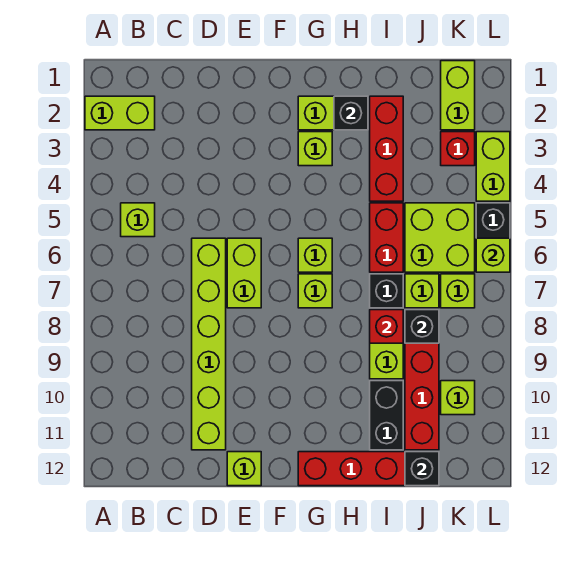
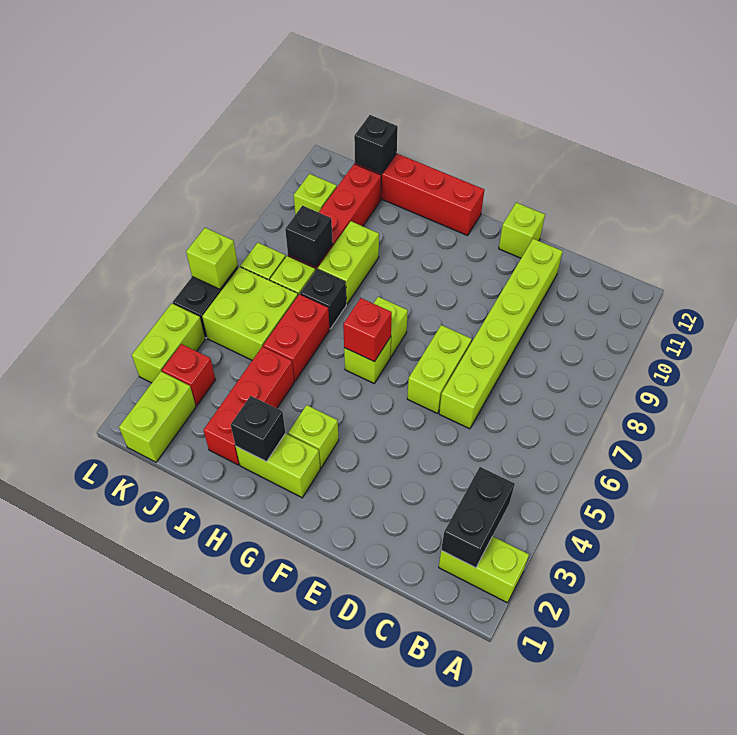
lime 1x1 brick [121,203,155,237] -> none
red 1x1 brick [370,310,403,343] -> red 1x1 brick moved to [343,298,392,362]
black 1x2 brick [370,381,403,450] -> black 1x2 brick moved to [441,467,515,568]

